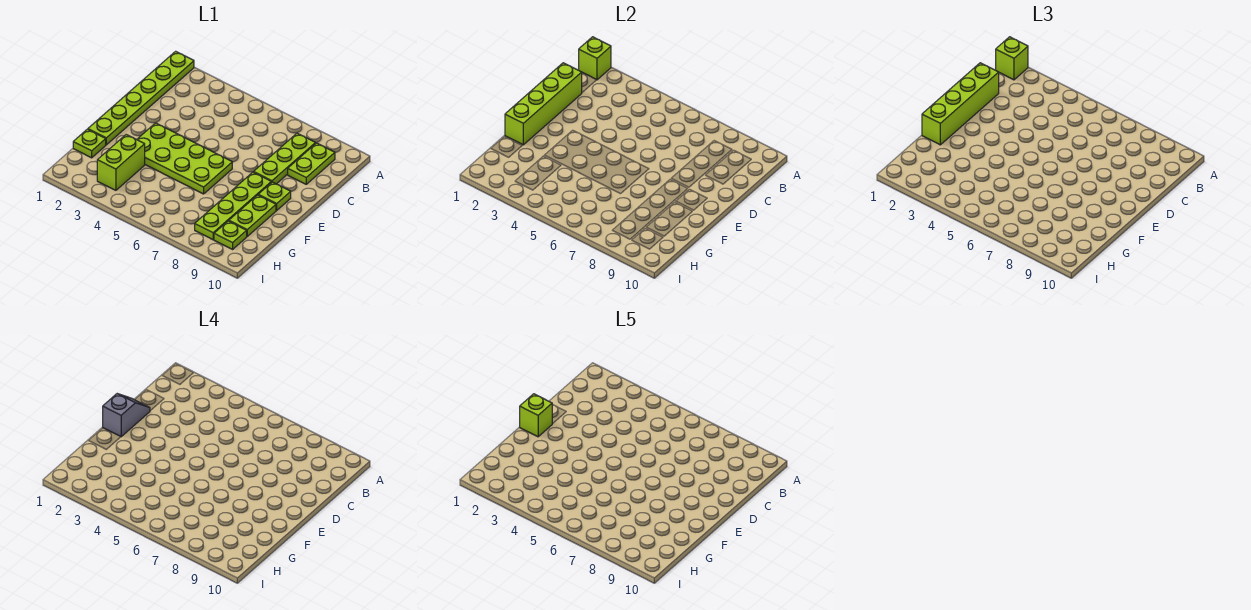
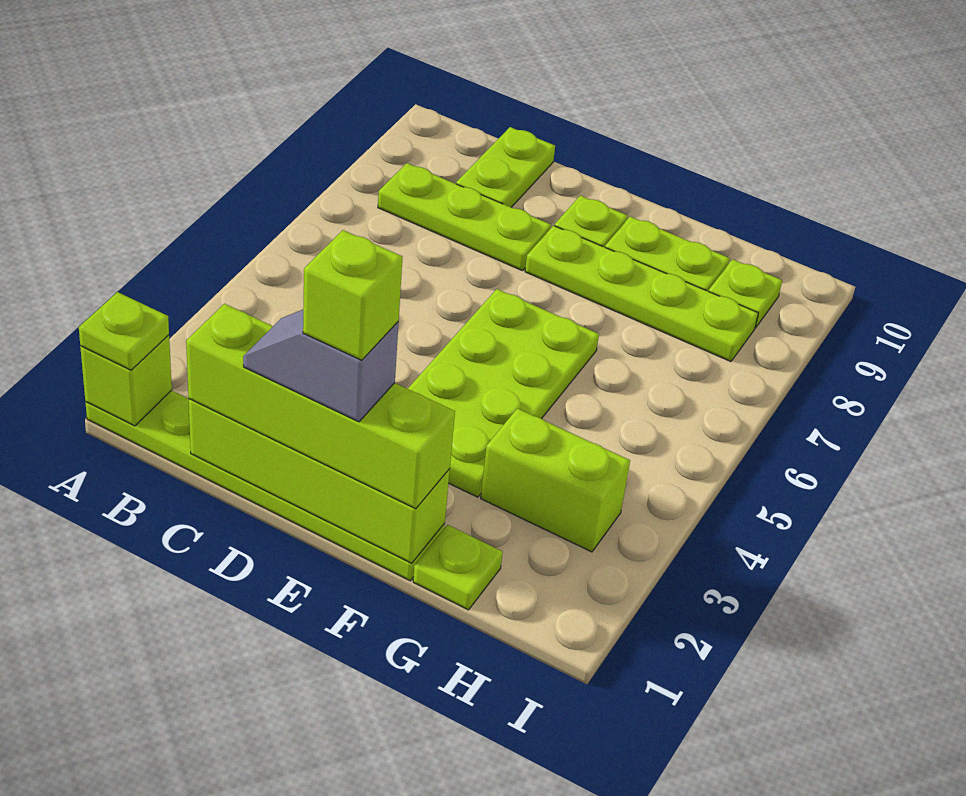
lime 1x1 brick [996,37,1028,80] -> lime 1x1 plate [79,292,169,370]
lime 1x2 plate [288,143,335,184] -> lime 1x2 plate turned to [456,127,555,207]

